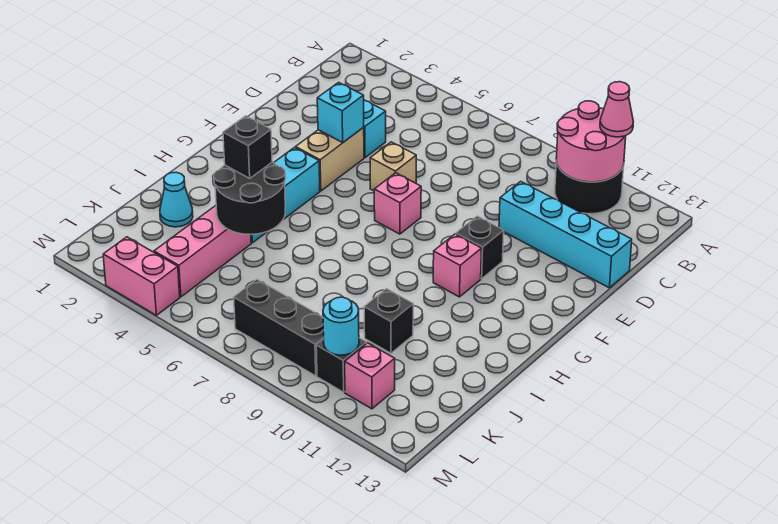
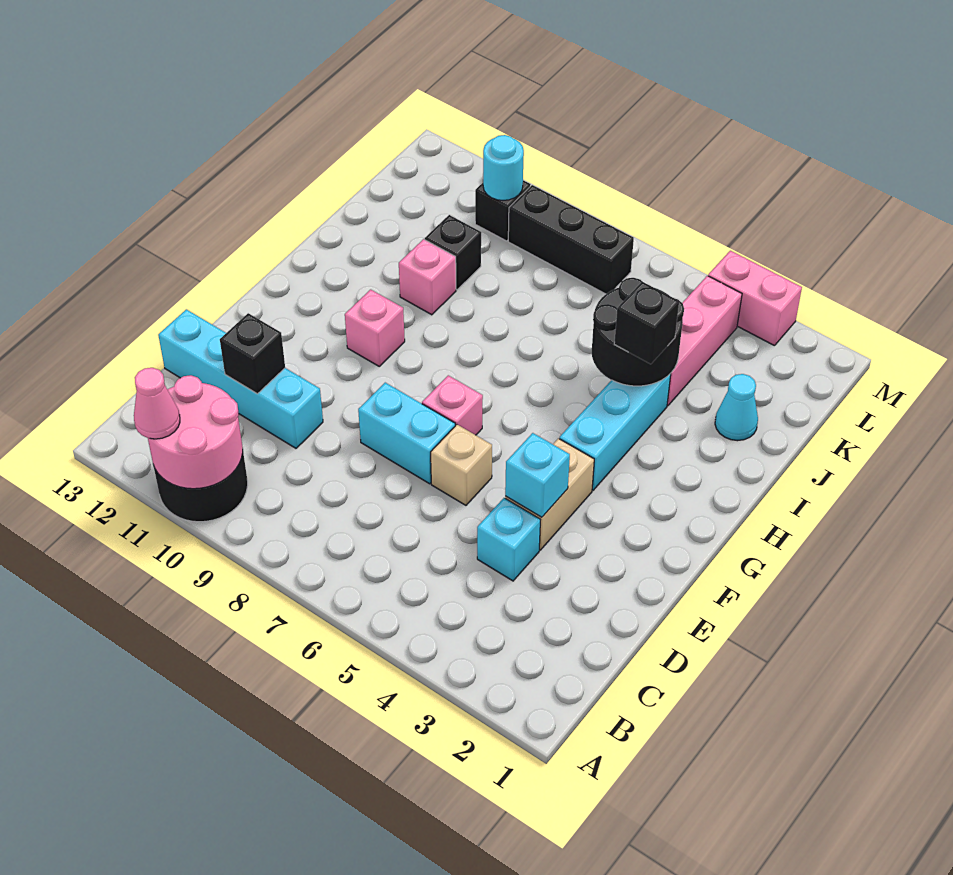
none -> cyan 1x2 brick [358,383,455,484]
black 1x1 brick [456,216,504,279] -> black 1x1 brick moved to [220,313,285,394]
pink 1x1 brick [345,343,395,409] -> pink 1x1 brick moved to [399,239,456,315]

